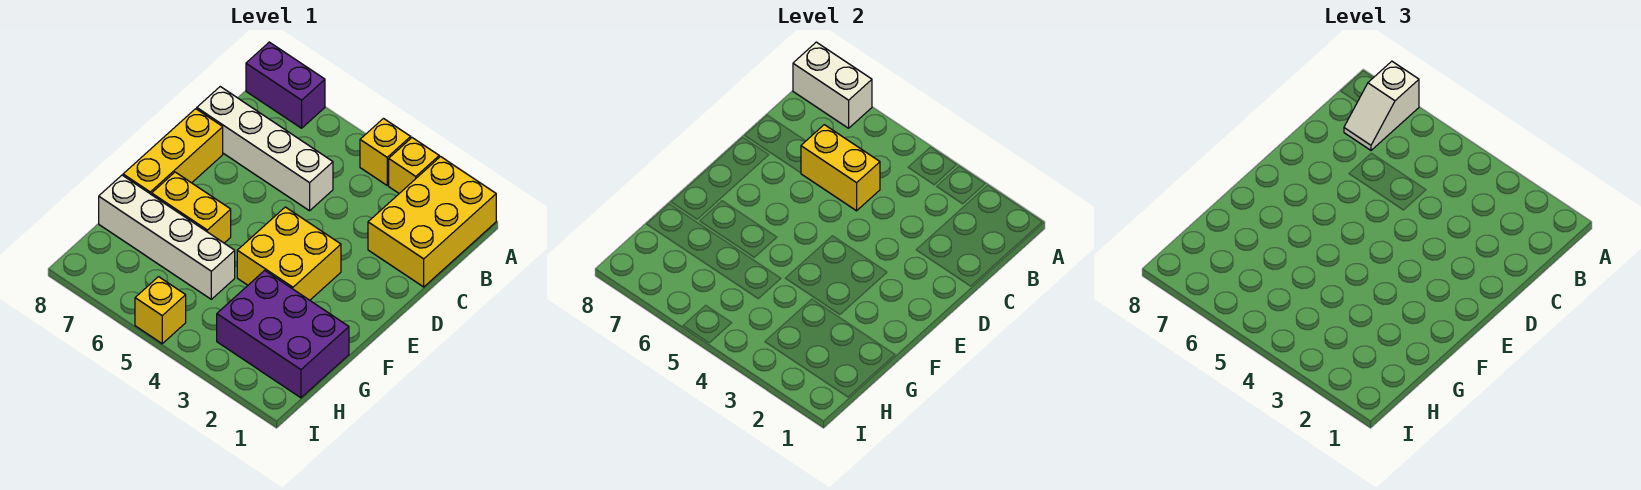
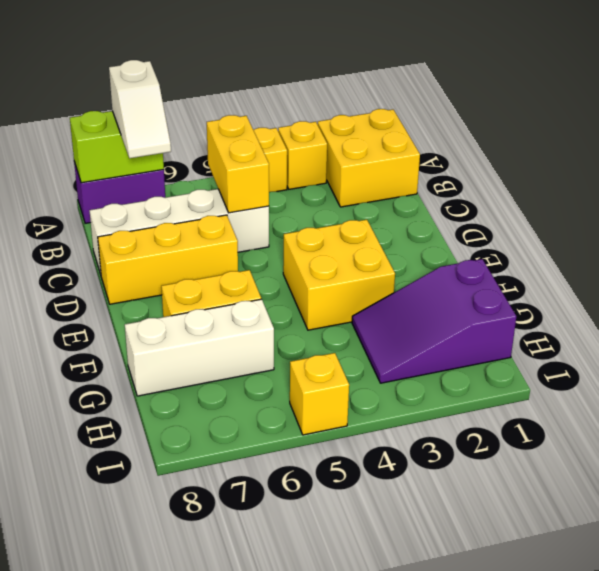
yellow 2x3 brick [368,157,496,287] -> yellow 2x2 brick [318,109,420,207]
white 1x2 brick [793,42,872,128] -> lime 1x2 brick [70,111,164,183]
yellow 1x2 brick [801,125,880,211] -> yellow 1x2 brick turned to [207,115,269,213]
yellow 1x3 brick [123,109,223,195] -> yellow 1x3 brick turned to [98,215,238,304]
purple 2x3 brick [217,270,349,398] -> purple 2x3 slope [352,259,516,383]
white 1x4 brick [99,175,235,299] -> white 1x3 brick [125,299,274,396]

